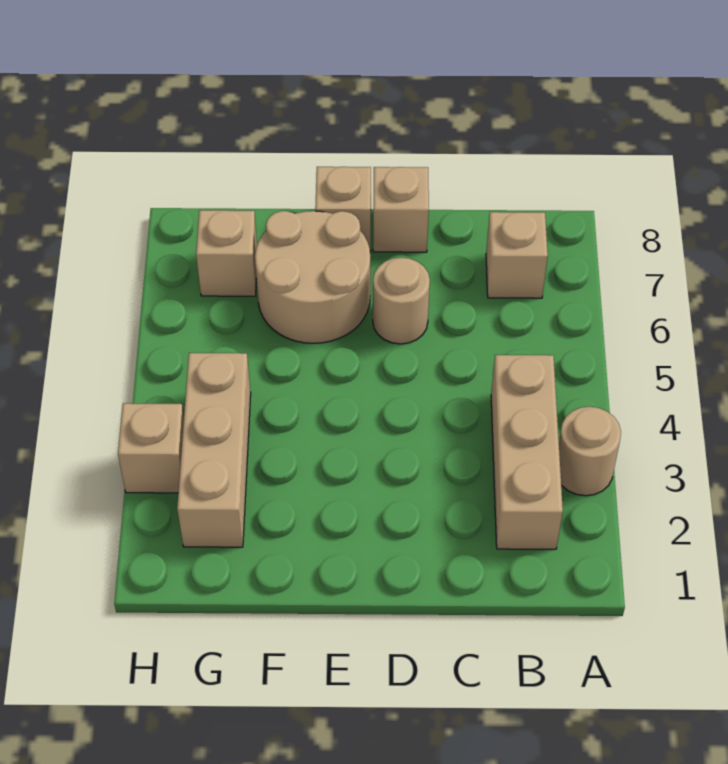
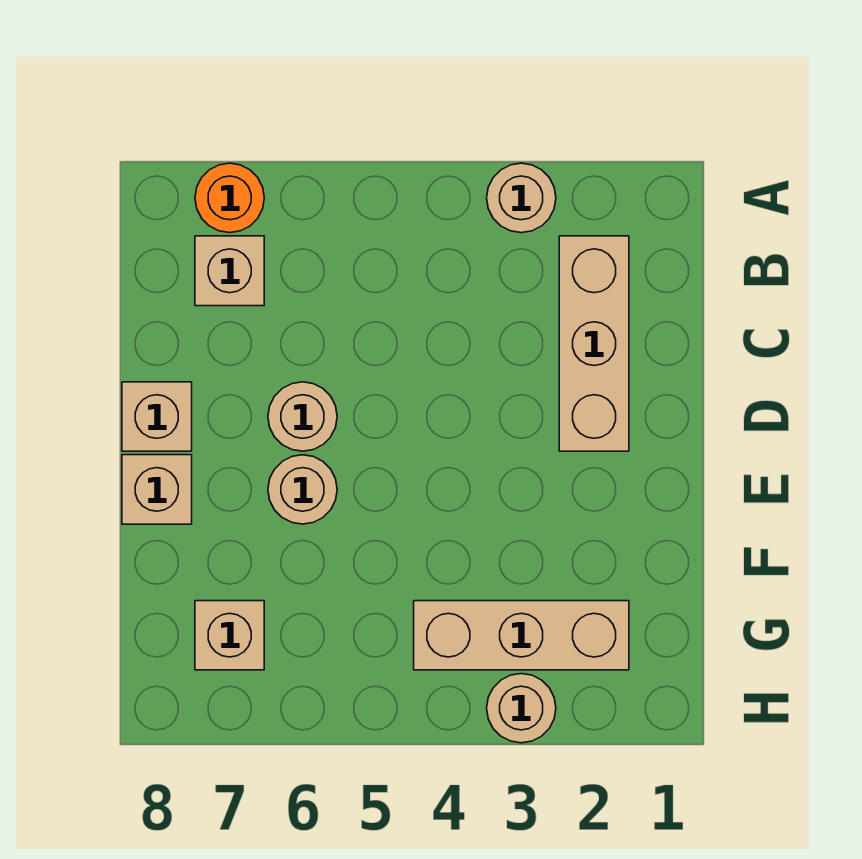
none -> orange 1x1 round brick [195,163,264,233]
tan 1x3 brick [491,355,563,549] -> tan 1x3 brick turned to [559,236,629,451]
tan 2x2 round brick [255,211,370,343] -> tan 1x1 round brick [268,455,337,524]
tan 1x1 brick [118,403,184,493] -> tan 1x1 round brick [487,674,556,743]

